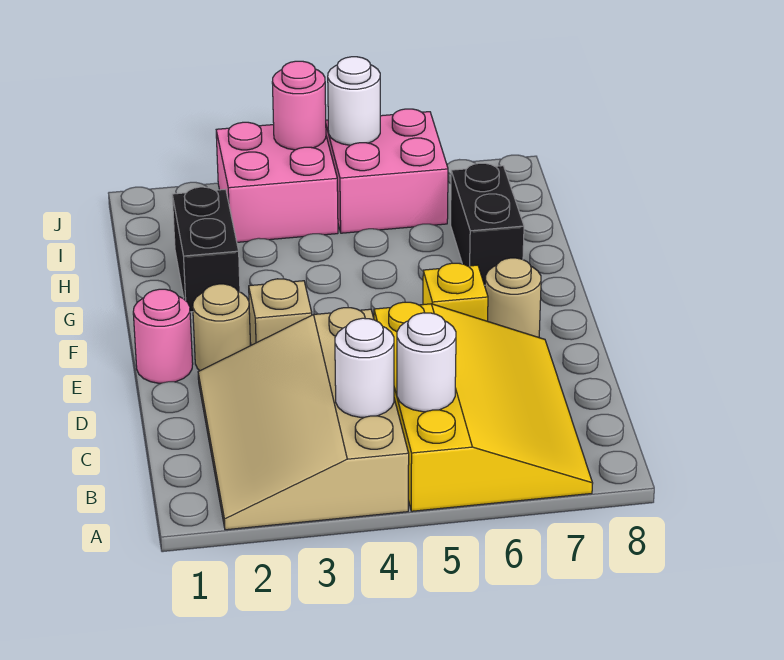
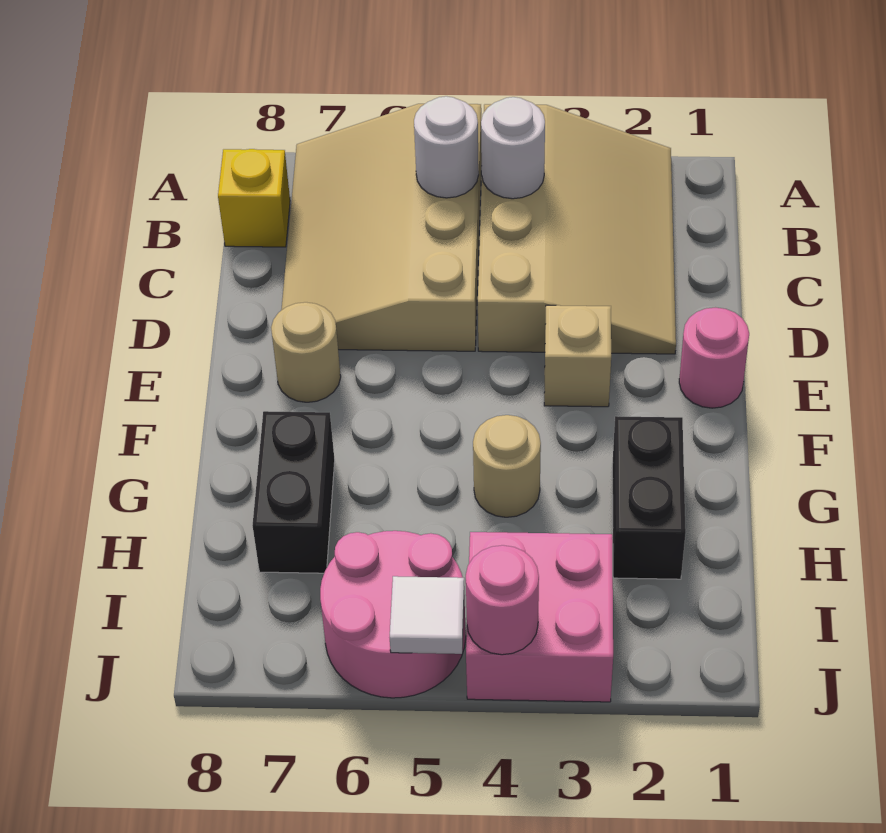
yellow 3x4 slope [374,302,593,511] -> tan 3x4 slope [281,104,482,351]
tan 1x1 round brick [193,284,251,371] -> tan 1x1 round brick moved to [473,415,541,517]
yellow 1x1 brick [423,263,488,321] -> yellow 1x1 brick moved to [218,149,290,247]
pink 2x2 brick [326,109,448,233] -> pink 2x2 round brick [320,531,466,698]
white 1x1 round brick [328,57,380,145] -> white 1x1 tile [390,576,464,654]

